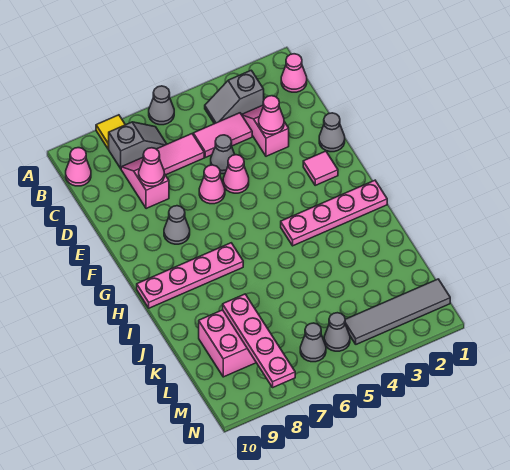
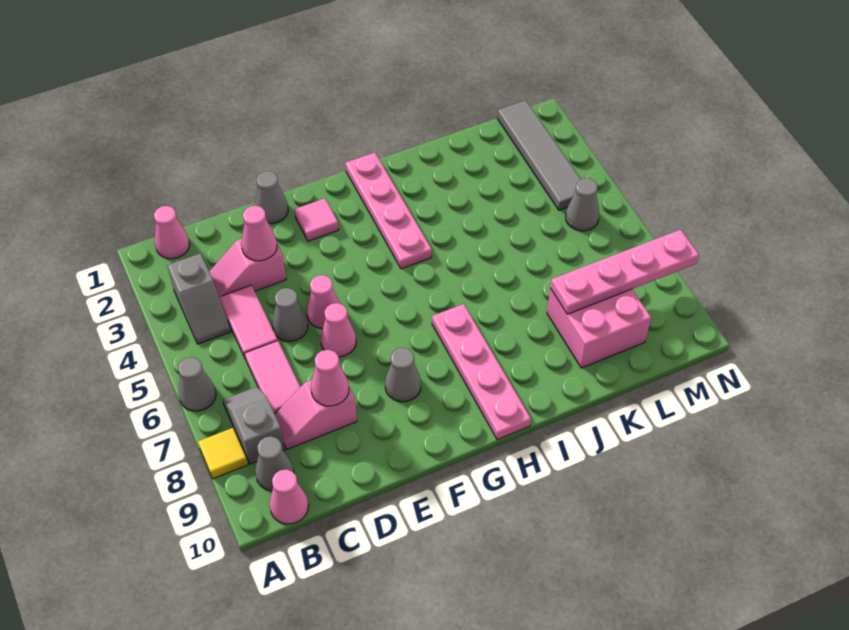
grey 1x1 cone [300,323,326,362] -> grey 1x1 cone moved to [255,436,294,491]

